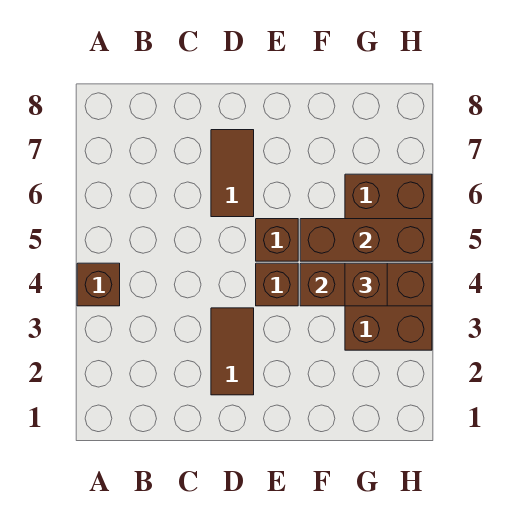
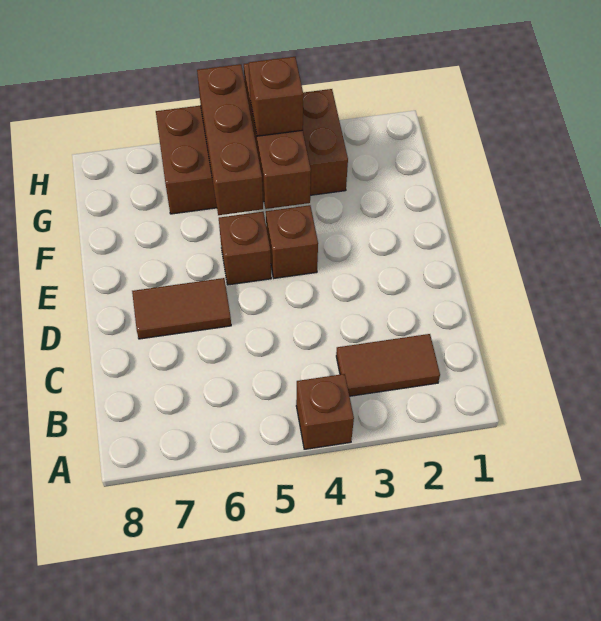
brown 1x2 tile [211,308,254,395] -> brown 1x2 tile moved to [336,334,440,396]

